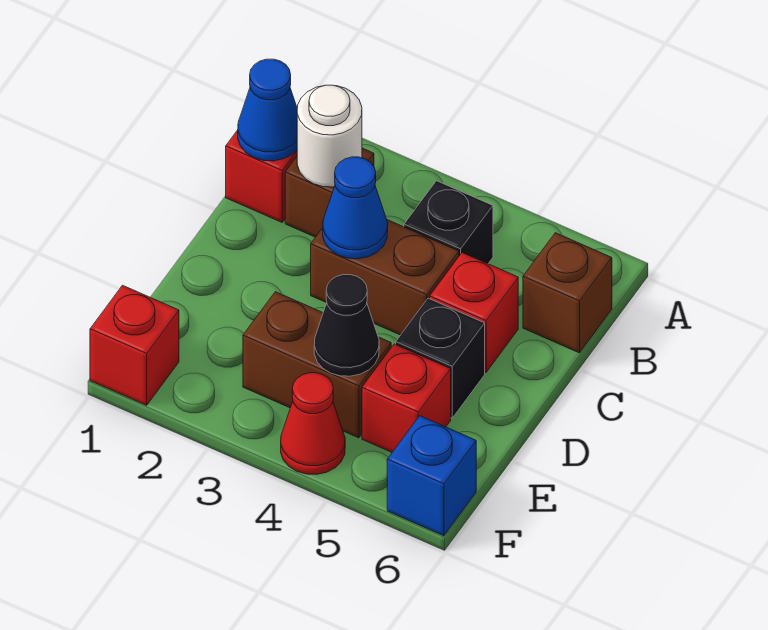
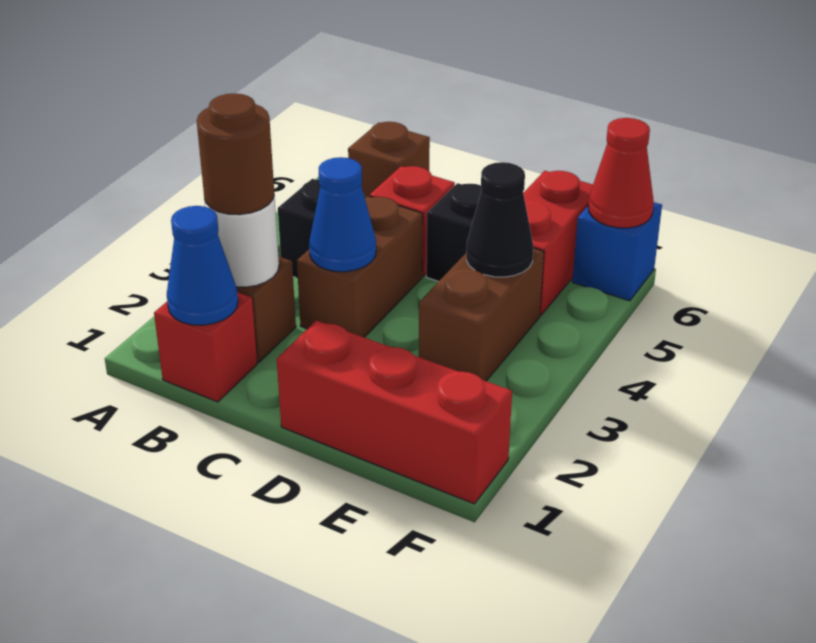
none -> brown 1x1 round brick [197,94,274,215]
red 1x1 brick [362,344,451,452] -> red 1x2 brick [523,171,593,316]
red 1x1 brick [90,285,179,405] -> red 1x3 brick [277,320,512,504]
red 1x1 cone [281,373,345,475] -> red 1x1 cone moved to [588,118,654,228]

